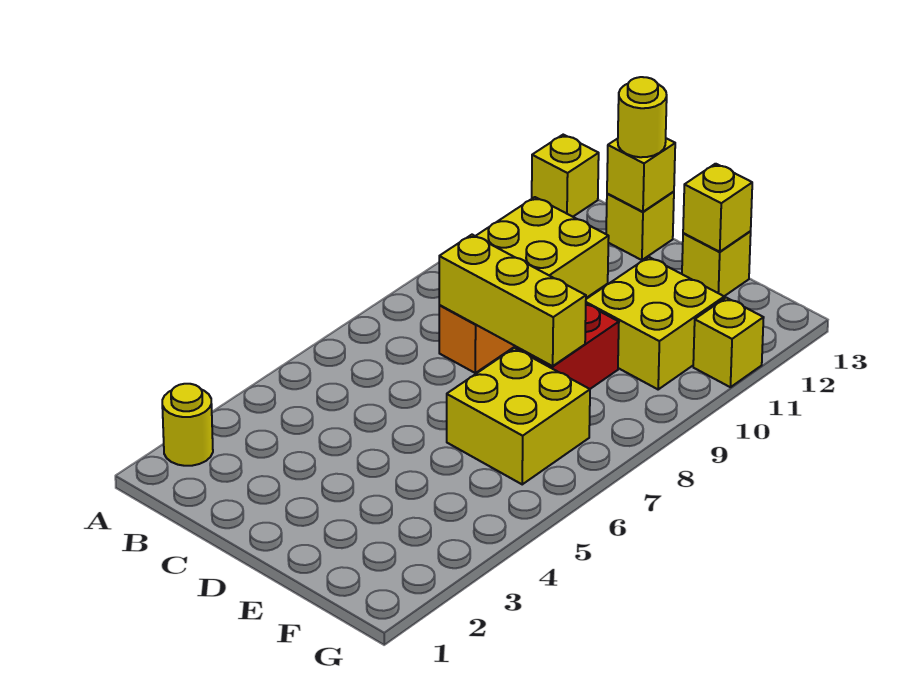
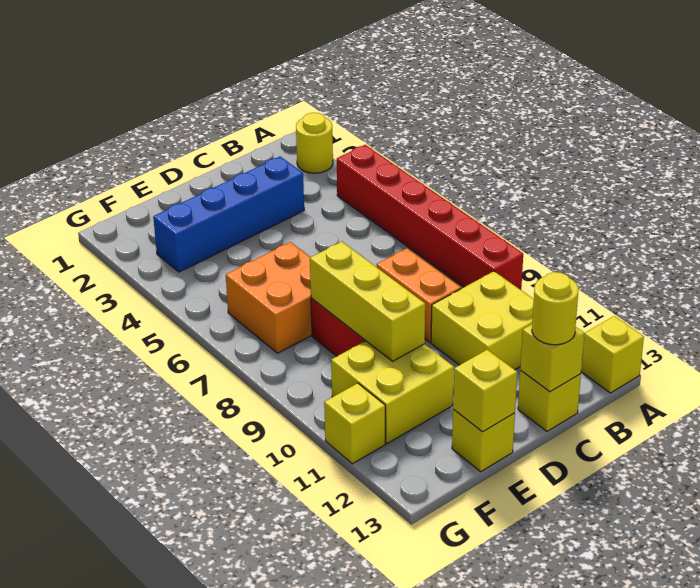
none -> red 1x6 brick [337,145,523,290]
none -> blue 1x4 brick [153,157,304,272]
yellow 1x3 brick [439,235,586,366] -> yellow 1x3 brick turned to [310,242,425,361]
yellow 2x2 brick [447,348,590,484] -> orange 2x2 brick [226,242,312,353]

